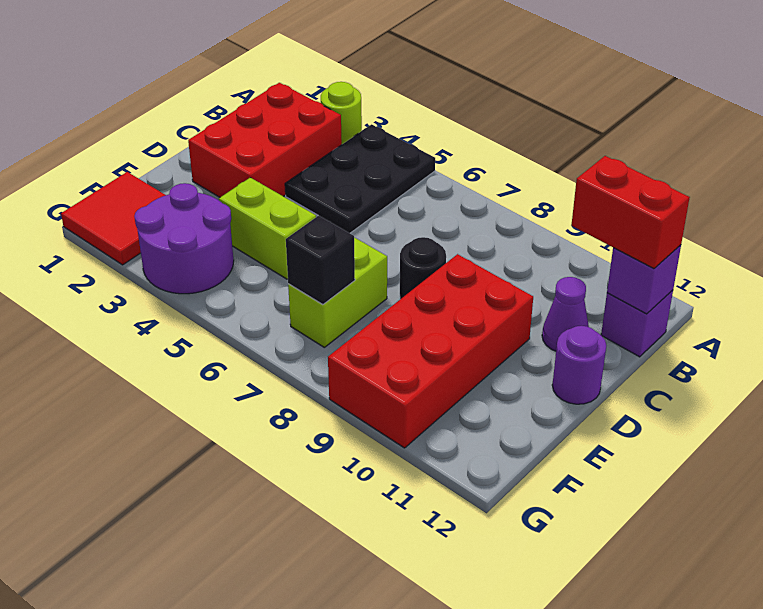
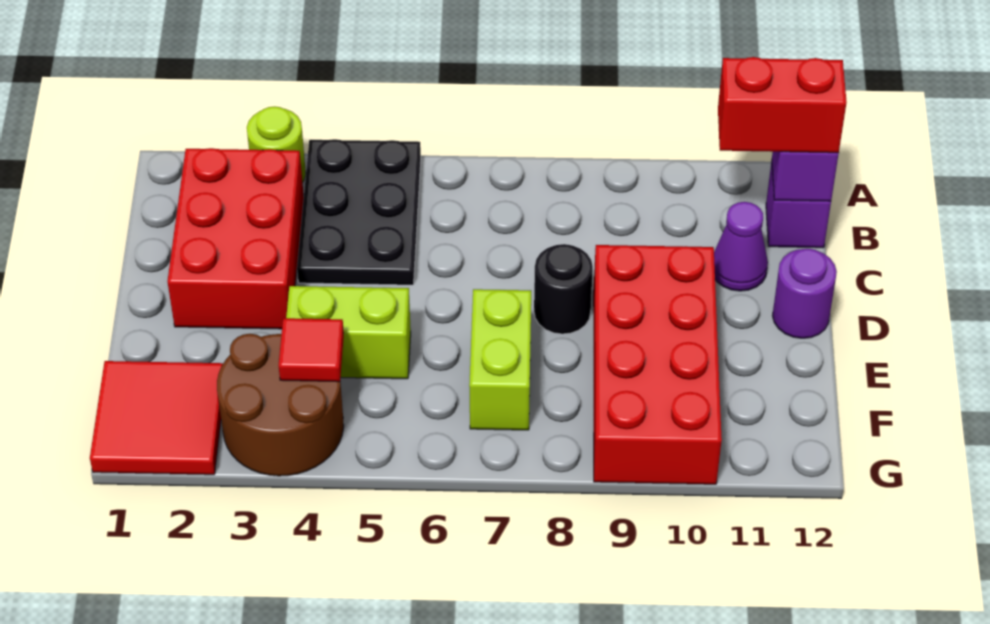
purple 2x2 round brick [134,183,234,294] -> brown 2x2 round brick [217,334,344,476]
none -> red 1x1 tile [279,318,344,382]
black 1x1 brick [286,216,355,305] -> none

